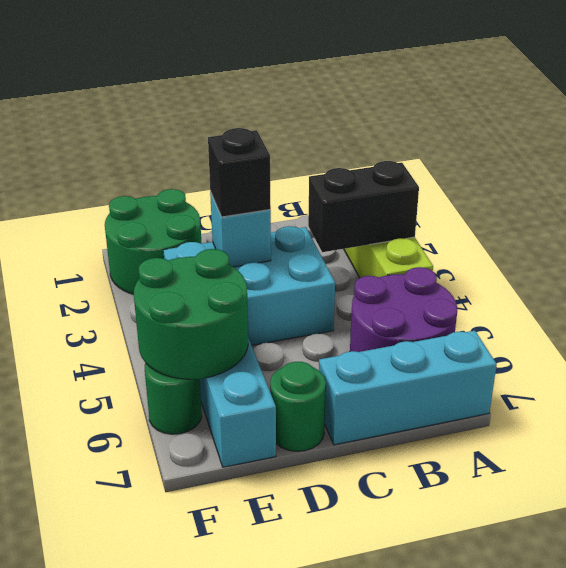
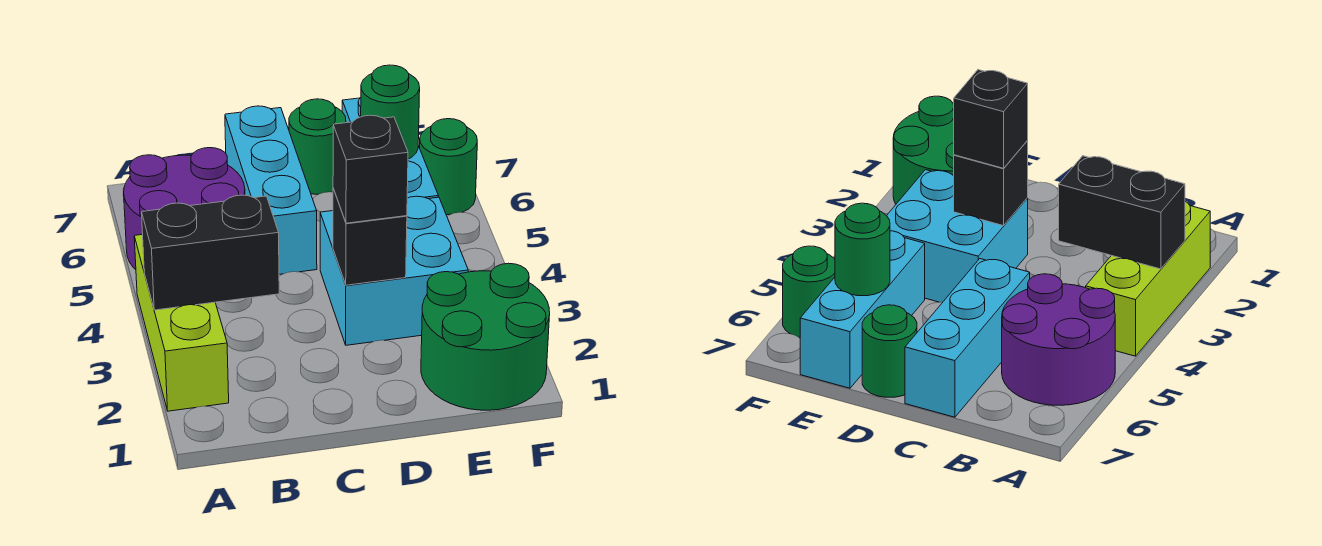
cyan 1x3 brick [319,331,497,445] -> cyan 1x3 brick turned to [225,106,317,274]
cyan 2x3 brick [163,226,335,345] -> cyan 2x2 brick [320,196,468,345]
cyan 1x1 brick [210,192,271,267] -> black 1x1 brick [333,188,407,285]
green 2x2 round brick [134,249,248,379] -> green 1x1 round brick [361,65,420,159]

